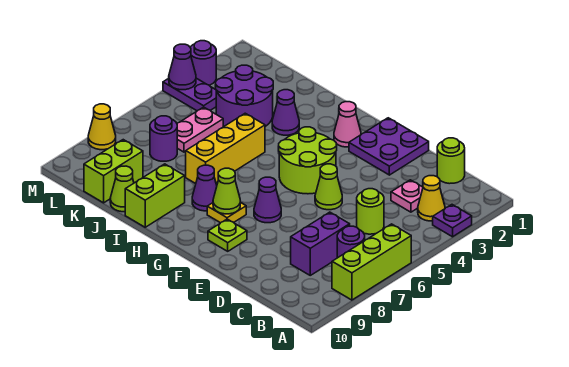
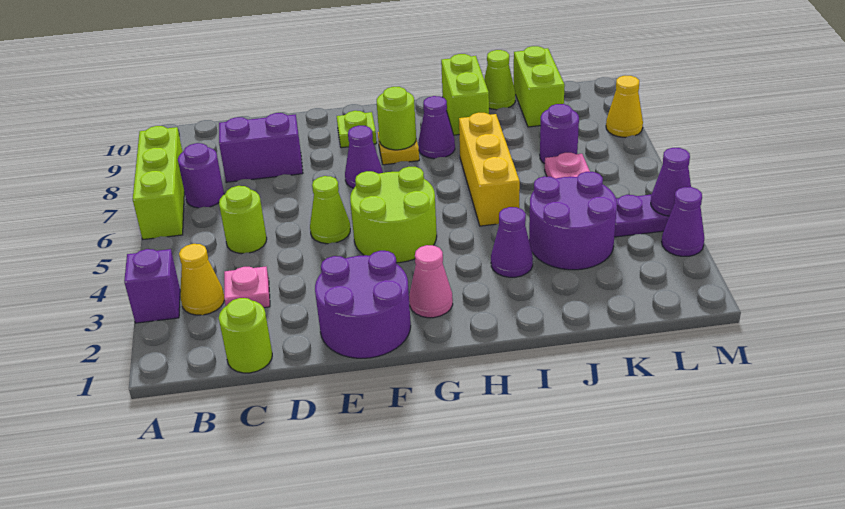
purple 1x1 plate [433,205,472,237] -> purple 1x1 brick [124,249,180,323]
purple 1x2 brick [291,212,350,275] -> purple 1x2 brick turned to [219,113,303,182]
purple 2x2 plate [349,118,429,175] -> purple 2x2 round brick [315,251,411,358]
lime 1x1 cone [213,168,240,214] -> lime 1x1 round brick [377,87,416,150]
purple 1x1 round brick [190,41,216,85] -> purple 1x1 cone [662,187,705,256]

